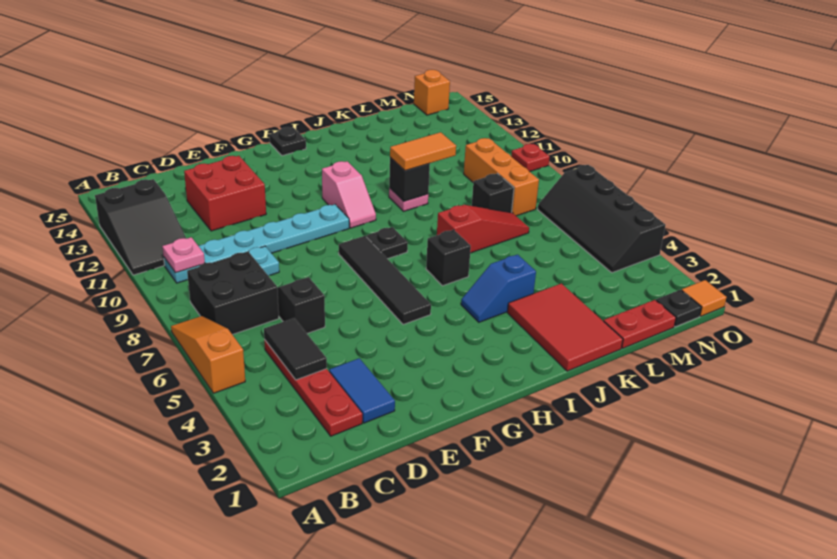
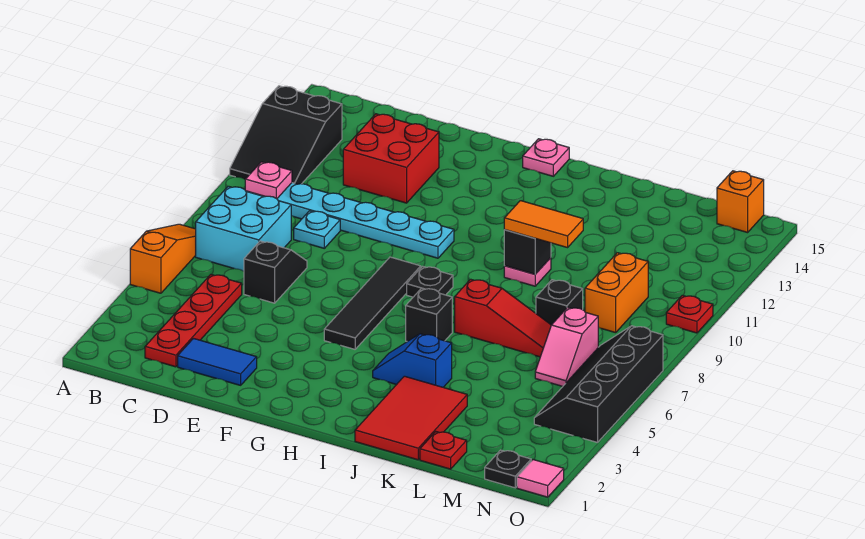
black 2x2 brick [187,252,279,335] -> cyan 2x2 brick [196,186,291,271]
black 1x2 tile [264,318,327,380] -> none
blue 1x2 tile [329,358,395,423] -> blue 1x2 tile turned to [178,339,257,385]
pink 1x2 slope [322,161,376,228] -> pink 1x2 slope moved to [535,307,598,386]
black 1x1 plate [270,127,306,156] -> pink 1x1 plate [523,139,569,176]
red 1x2 plate [604,300,676,348] -> red 1x1 plate [420,432,467,469]
orange 1x3 brick [464,138,539,216] -> orange 1x2 brick [585,253,648,333]
orange 1x1 tile [682,280,727,316] -> pink 1x1 tile [517,460,564,497]

